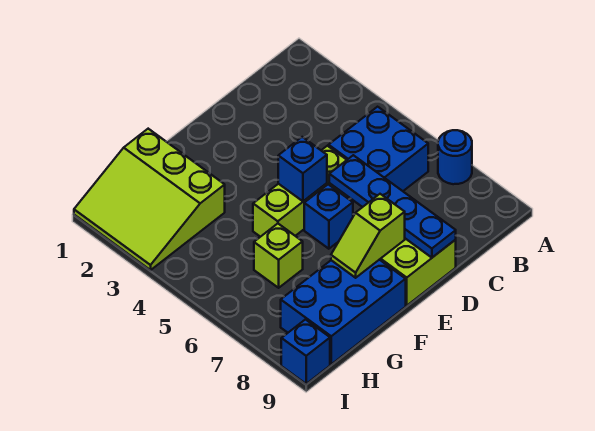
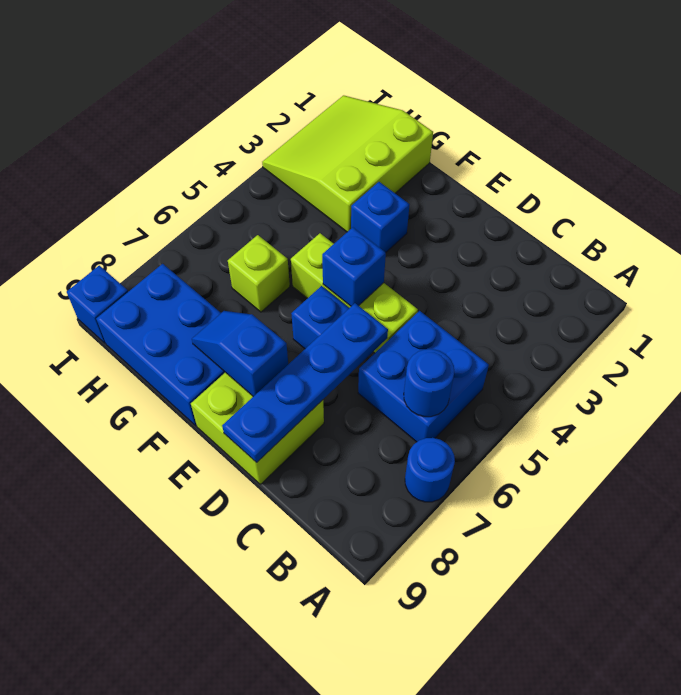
none -> blue 1x1 round brick [404,349,454,417]
lime 1x2 slope [331,194,405,278] -> blue 1x2 slope [192,311,288,396]
none -> blue 1x1 brick [351,182,410,252]

